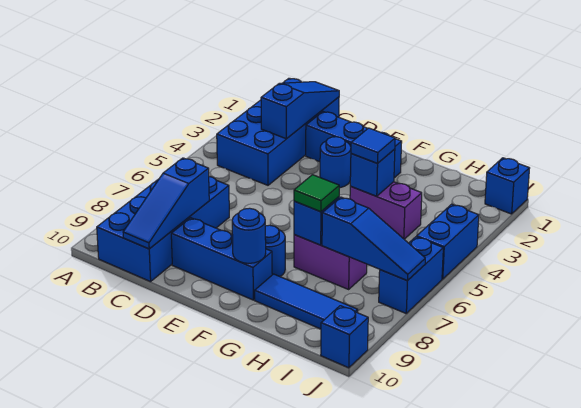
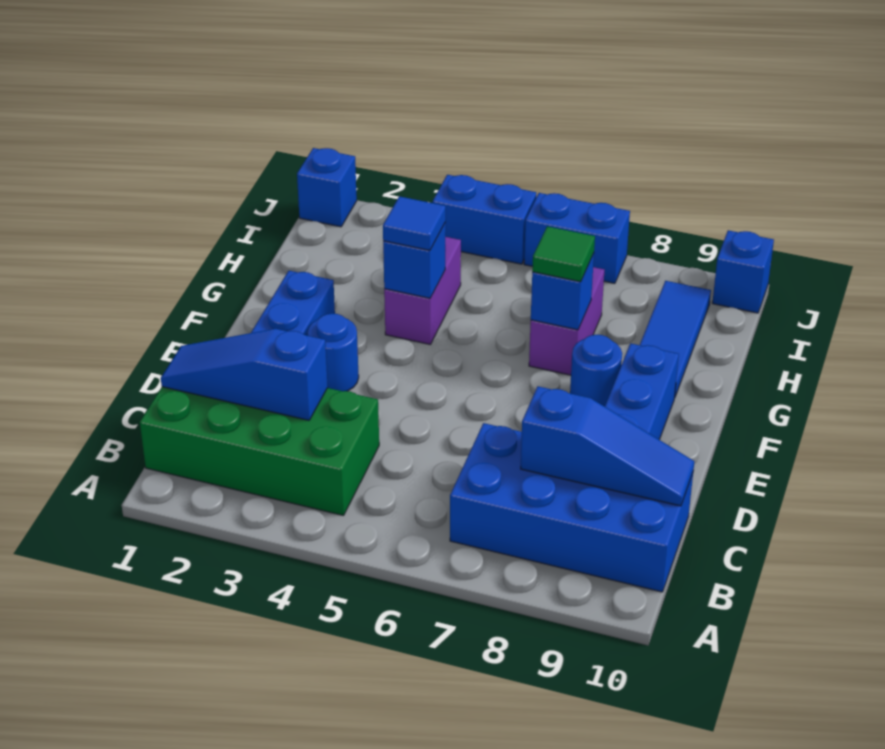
blue 2x4 brick [217,78,339,185] -> green 2x4 brick [140,387,379,516]
blue 1x1 round brick [232,208,266,263] -> none
blue 1x3 slope [322,197,425,281] -> none

